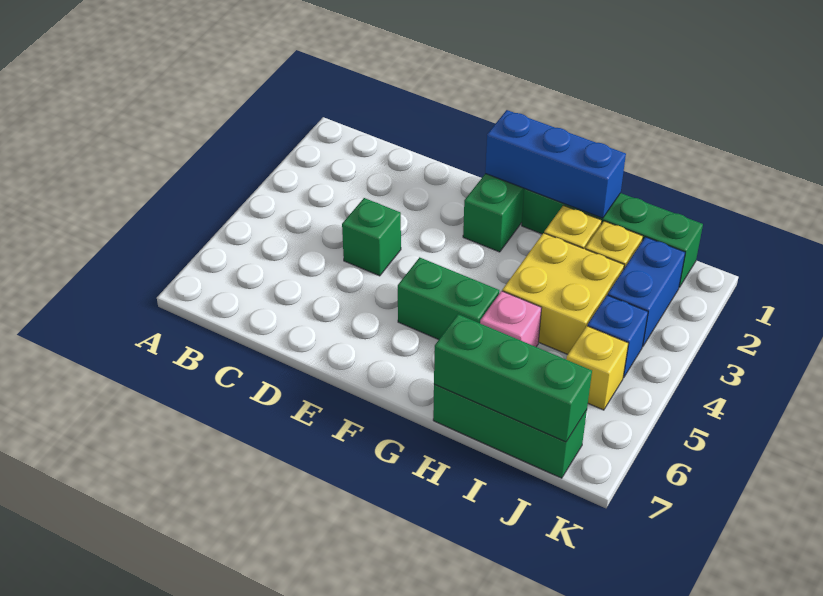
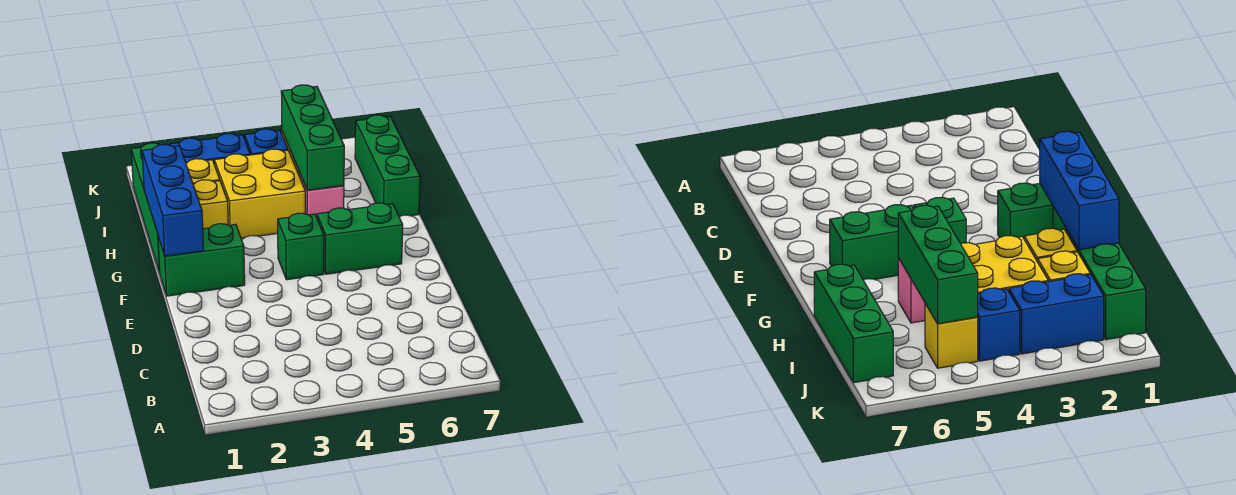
green 1x1 brick [342,198,401,276] -> green 1x1 brick moved to [278,213,324,280]
green 1x2 brick [398,257,499,340] -> green 1x2 brick turned to [317,203,403,274]
green 1x3 brick [434,314,592,442] -> green 1x3 brick moved to [281,85,344,190]

